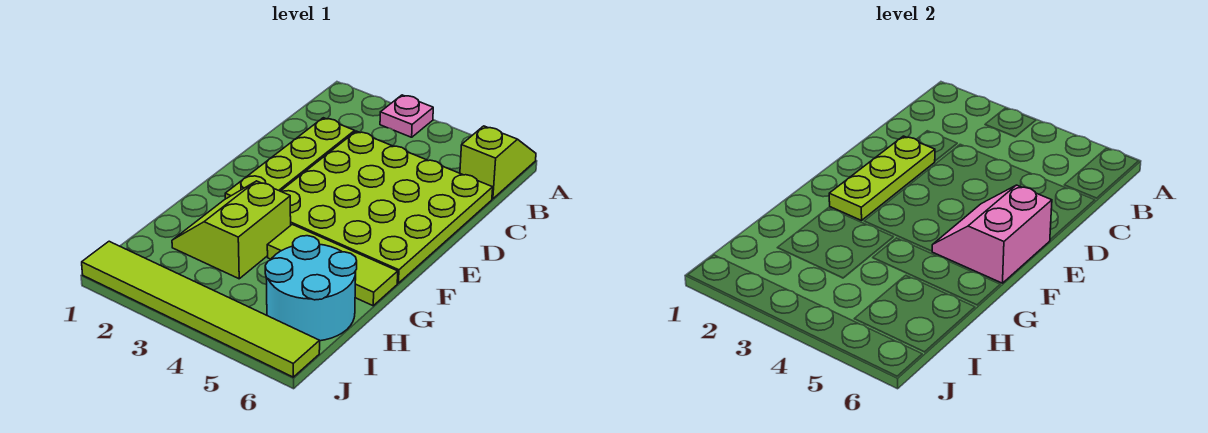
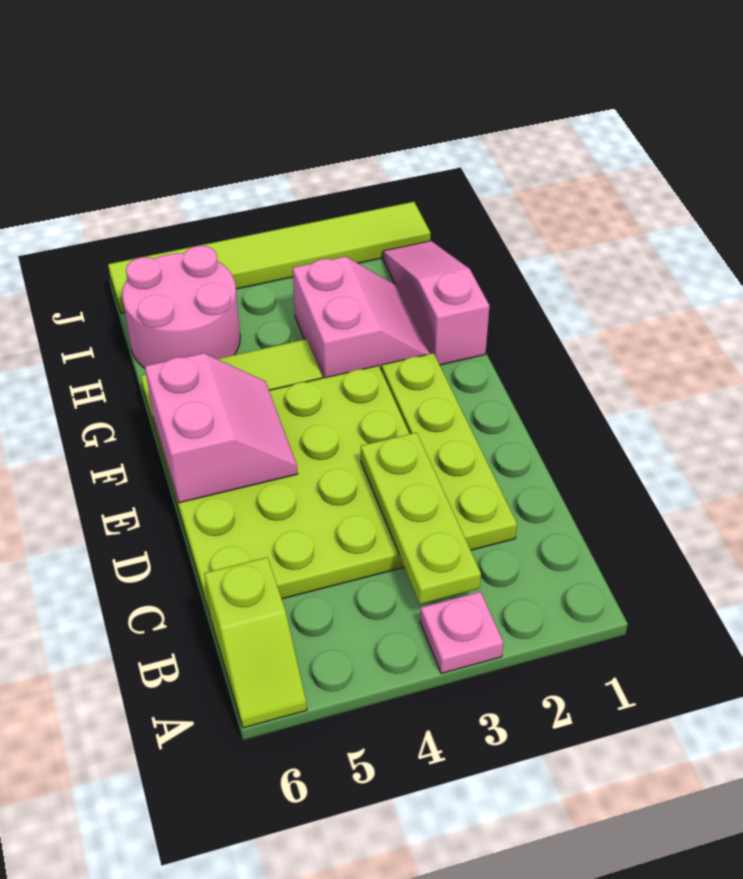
lime 1x3 plate [829,136,935,220] -> lime 1x3 plate moved to [361,432,481,604]
none -> pink 1x3 slope [383,241,489,365]
lime 2x2 slope [172,181,291,279] -> pink 2x2 slope [293,257,430,378]
cyan 2x2 round brick [265,236,357,341] -> pink 2x2 round brick [122,246,240,368]

